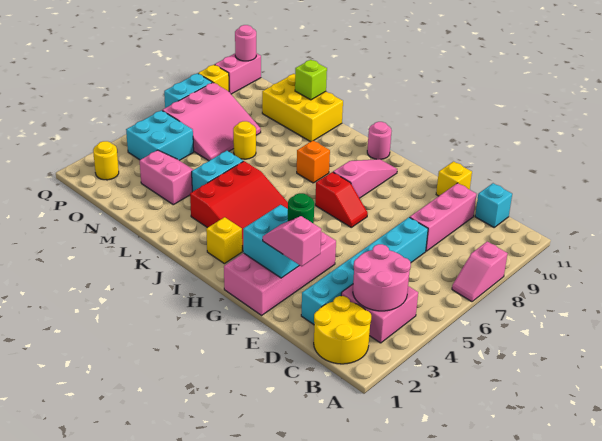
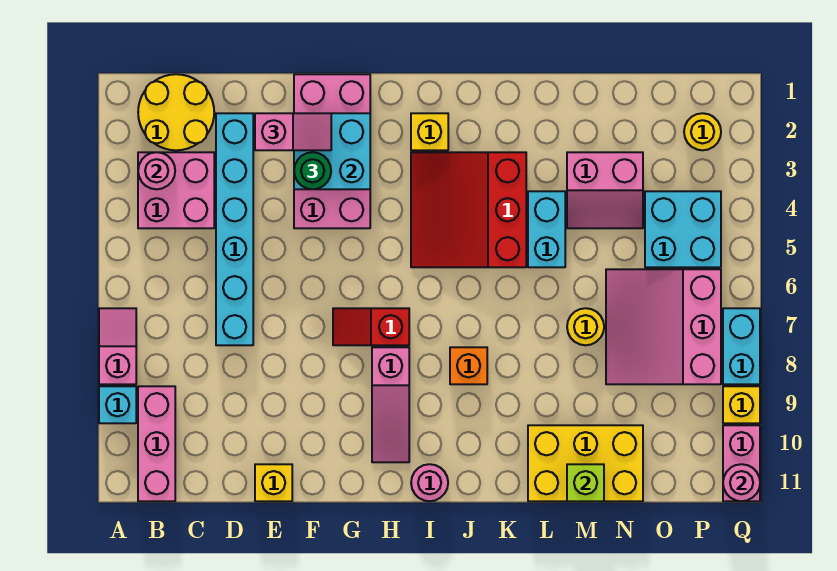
pink 2x2 round brick [353,244,411,311] -> pink 1x1 round brick [138,152,175,189]
cyan 1x1 brick [475,183,512,227] -> cyan 1x1 brick moved to [99,386,136,423]
pink 1x3 brick [410,183,476,251] -> pink 1x3 brick moved to [138,386,175,501]

